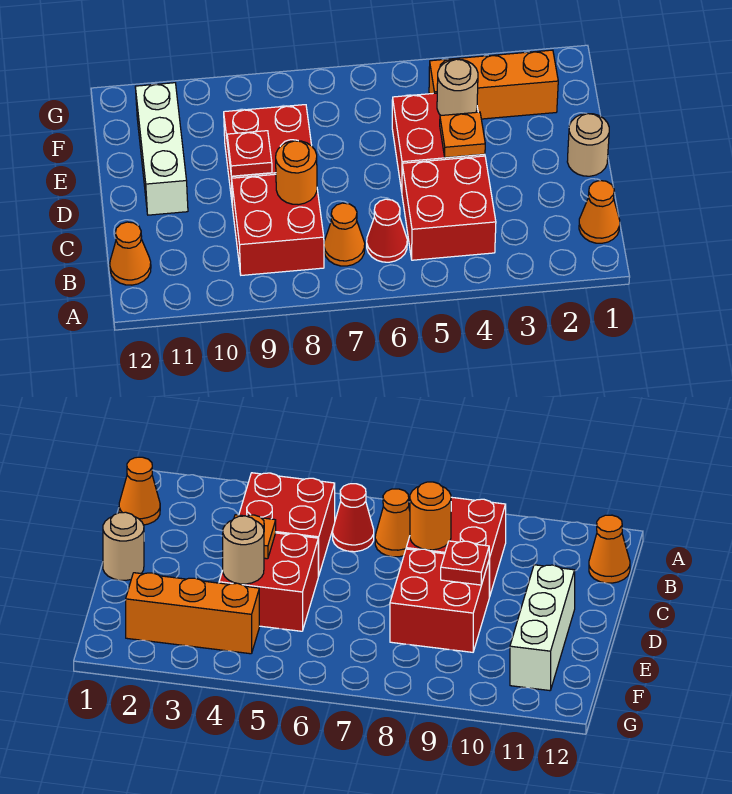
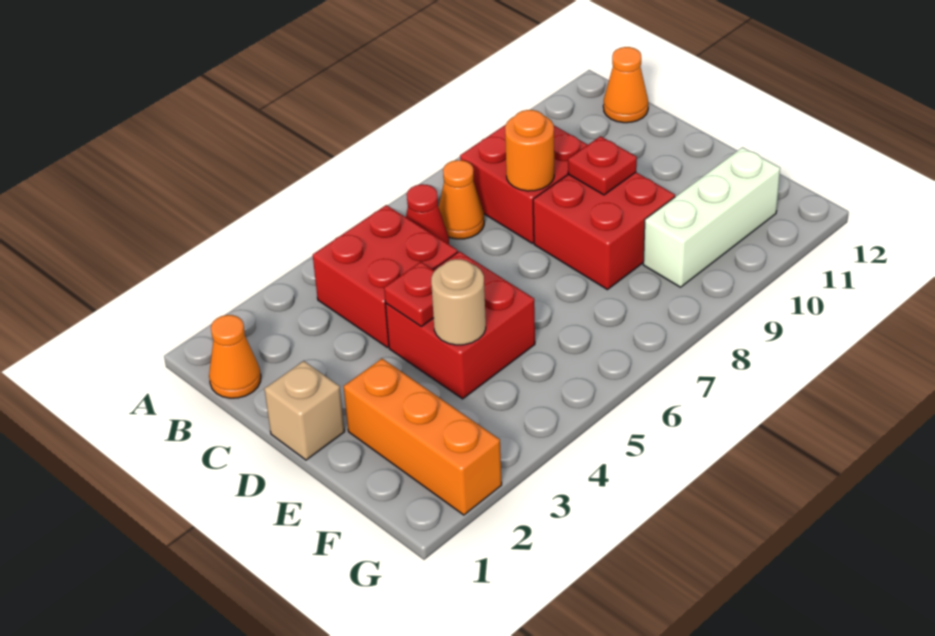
tan 1x1 round brick [567,114,609,176] -> tan 1x1 brick [264,361,345,460]
orange 1x1 plate [440,112,485,158] -> red 1x1 plate [384,262,435,327]
white 1x3 brick [135,83,188,215] -> white 1x3 brick turned to [643,147,780,287]
orange 1x3 brick [429,50,558,119] -> orange 1x3 brick turned to [344,359,502,515]

